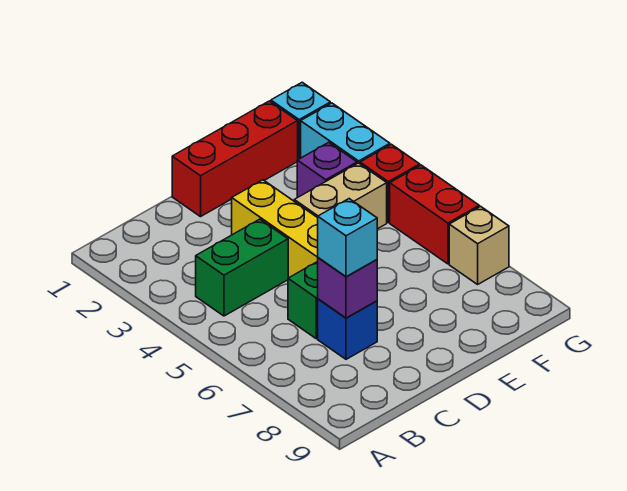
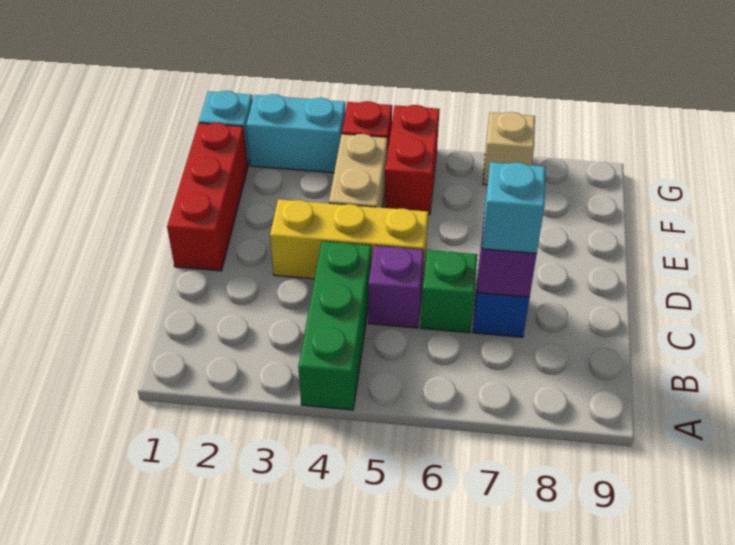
green 1x2 brick [196,219,288,316] -> green 1x3 brick [298,241,371,410]
purple 1x1 brick [297,142,357,198] -> purple 1x1 brick moved to [368,246,424,328]
red 1x2 brick [390,165,479,264] -> red 1x2 brick turned to [384,105,440,215]

